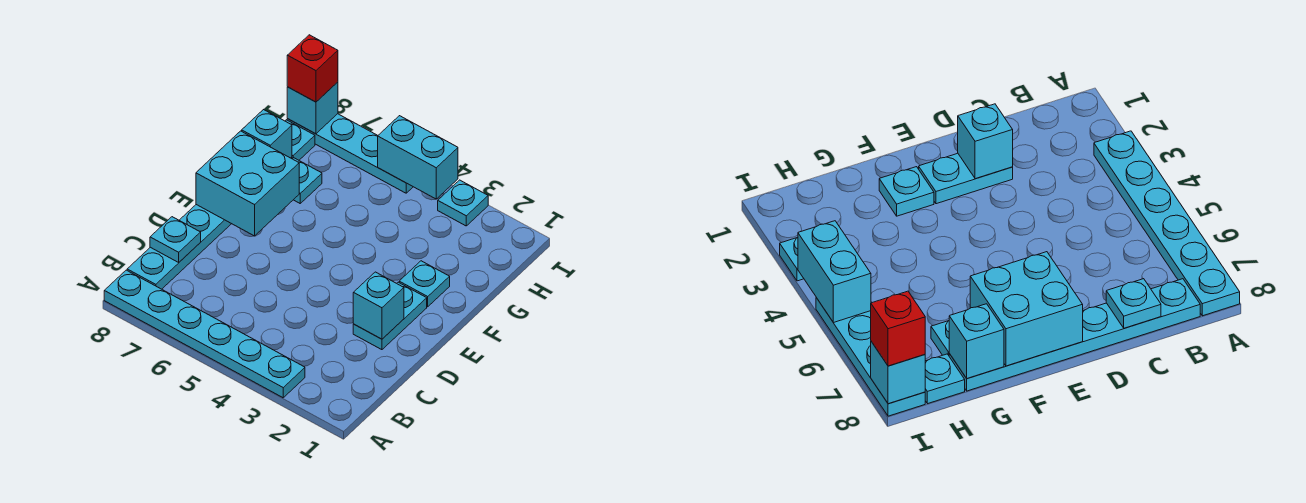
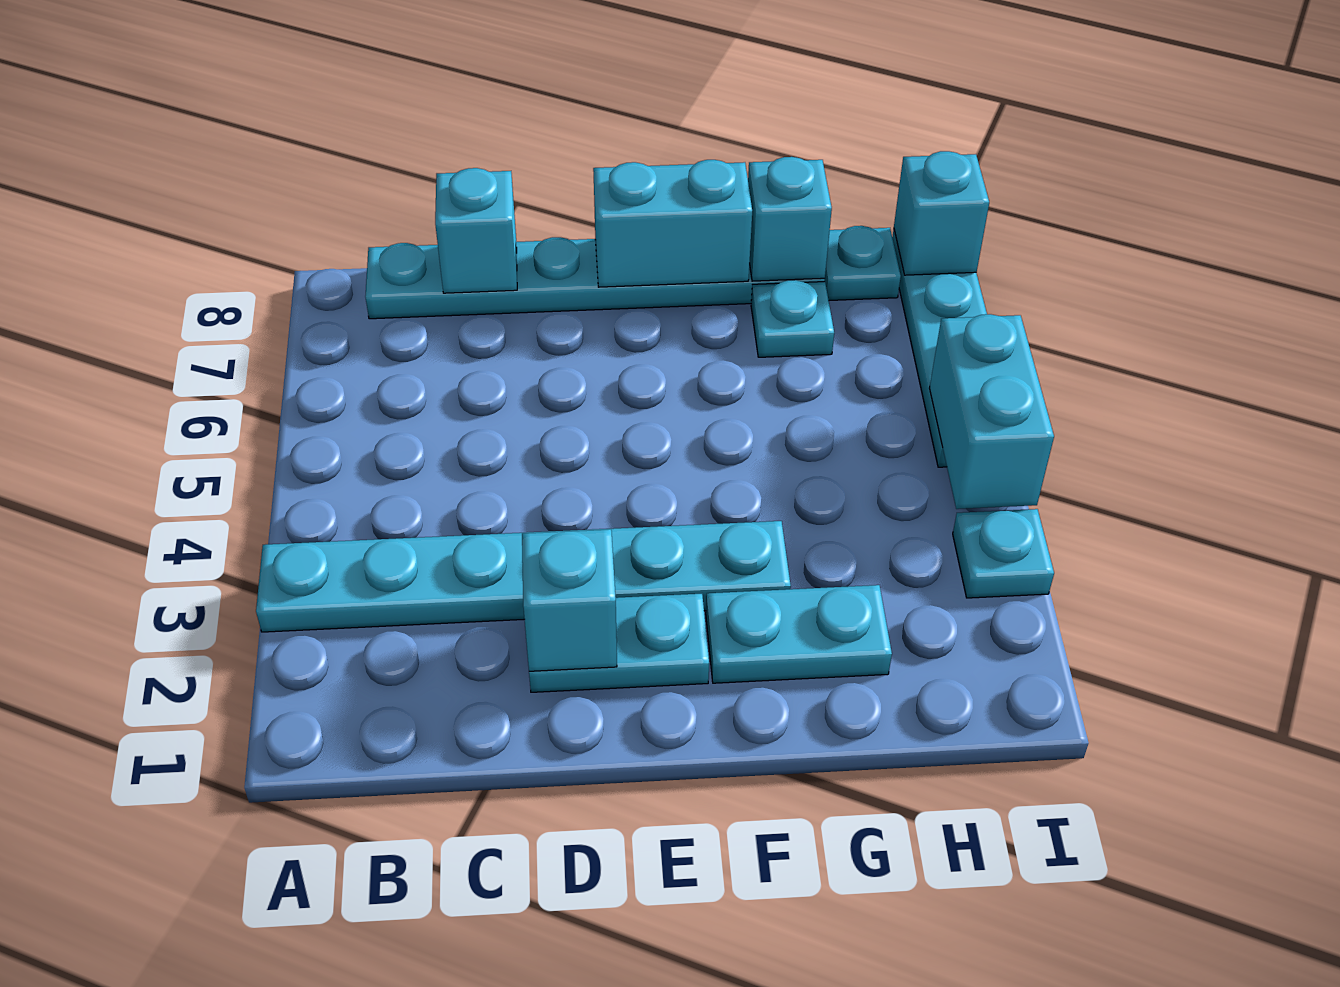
cyan 1x6 plate [104,270,305,398] -> cyan 1x6 plate turned to [256,521,791,632]
cyan 1x1 plate [150,217,201,262] -> cyan 1x1 brick [435,168,517,293]
cyan 2x2 brick [196,131,299,236] -> cyan 1x2 brick [593,160,752,287]
cyan 1x1 plate [399,261,450,307] -> cyan 1x2 plate [706,585,892,683]
red 1x1 brick [287,35,338,102] -> none

